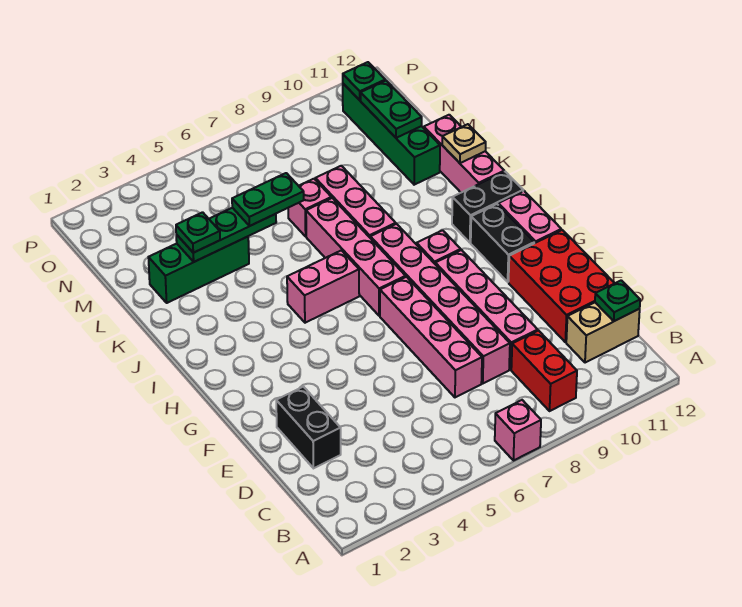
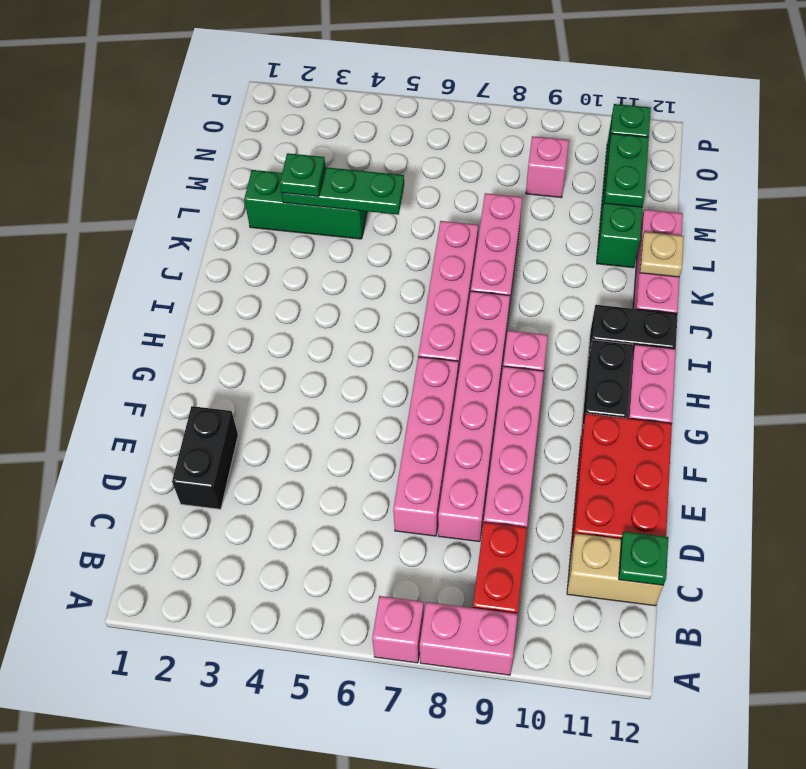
pink 1x2 brick [287,250,359,323] -> pink 1x2 brick moved to [420,602,518,675]
green 1x2 plate [232,173,304,226] -> none
pink 1x1 brick [288,179,331,236] -> pink 1x1 brick moved to [526,136,569,198]

